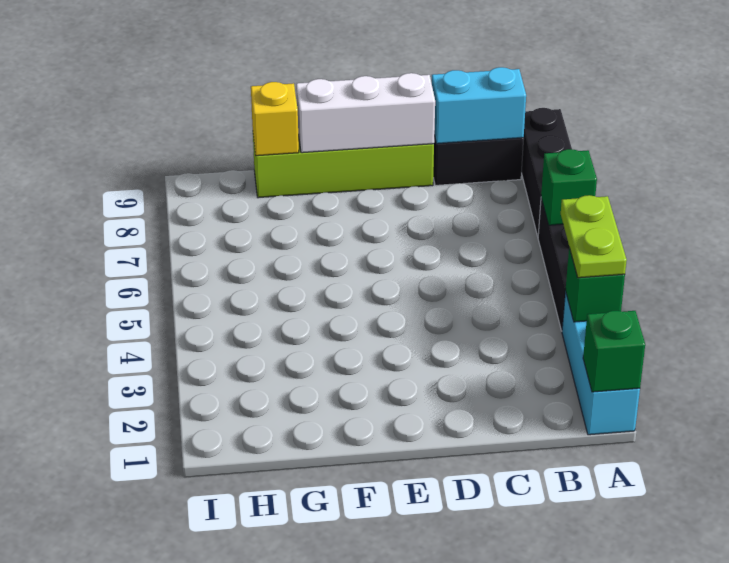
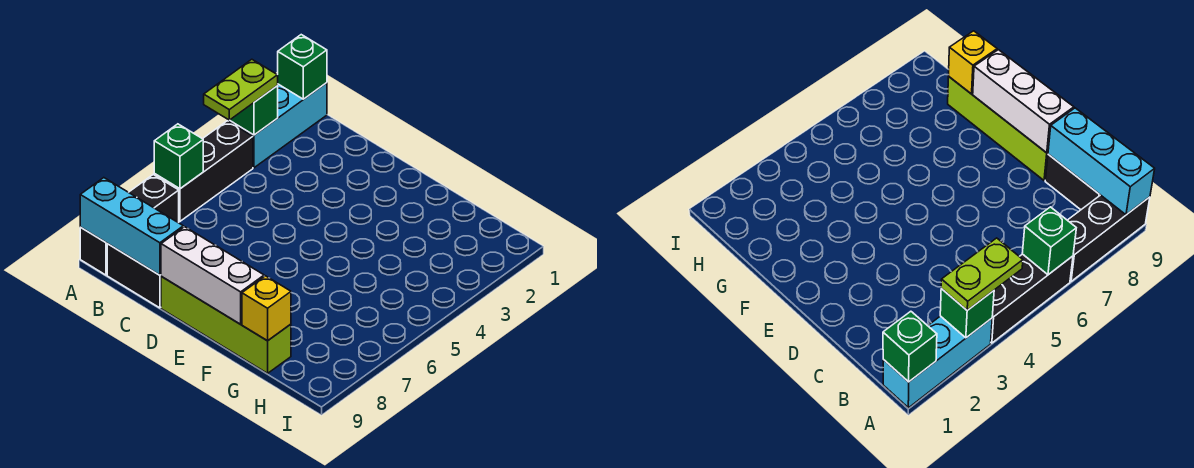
cyan 1x2 brick [432,67,526,144] -> cyan 1x3 brick [80,178,183,275]

